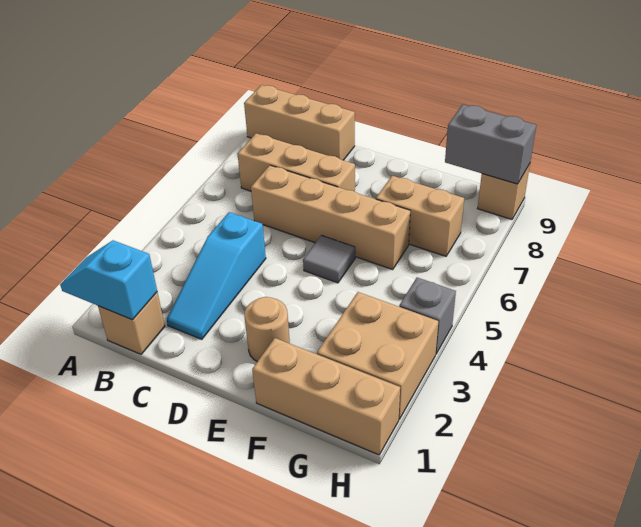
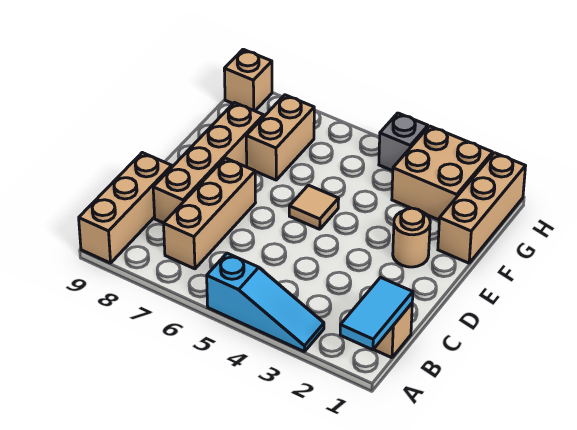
cyan 1x2 slope [60,240,157,320] -> cyan 1x2 tile [340,277,413,350]
cyan 1x3 slope [167,212,266,339] -> cyan 1x3 slope moved to [207,253,324,351]
tan 1x4 brick [251,165,410,269] -> tan 1x4 brick moved to [153,102,264,223]
grey 1x1 tile [303,235,355,283] -> tan 1x1 tile [289,185,339,229]
grey 1x2 brick [445,104,536,184] -> none

